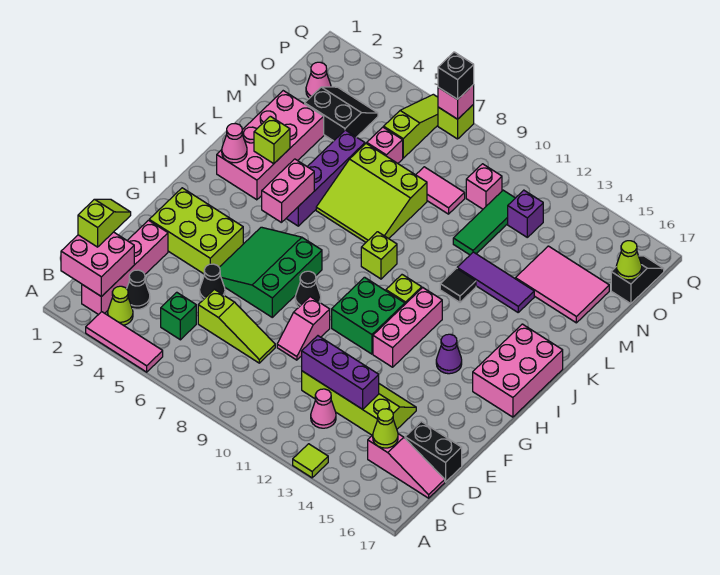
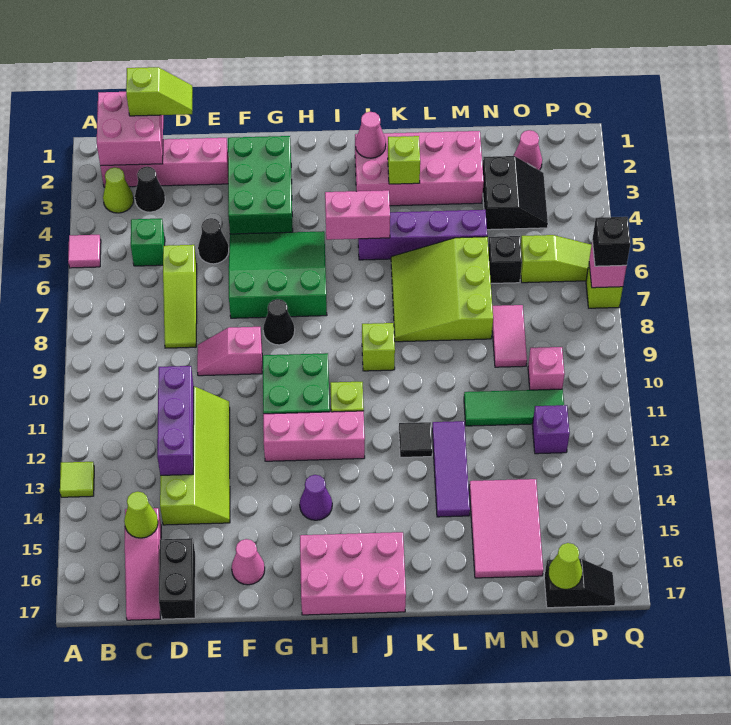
pink 1x3 tile [86,312,163,372] -> pink 1x1 tile [68,235,101,268]
pink 1x1 cone [311,389,336,428] -> pink 1x1 cone moved to [232,539,265,585]
lime 2x3 brick [149,188,243,274] -> green 2x3 brick [228,136,293,234]
pink 1x1 brick [367,127,403,163] -> black 1x1 brick [488,236,522,284]

